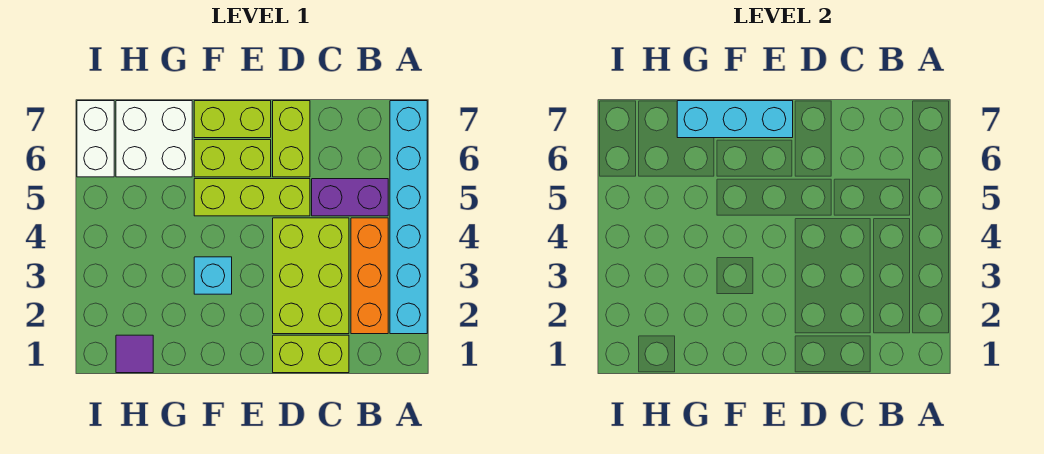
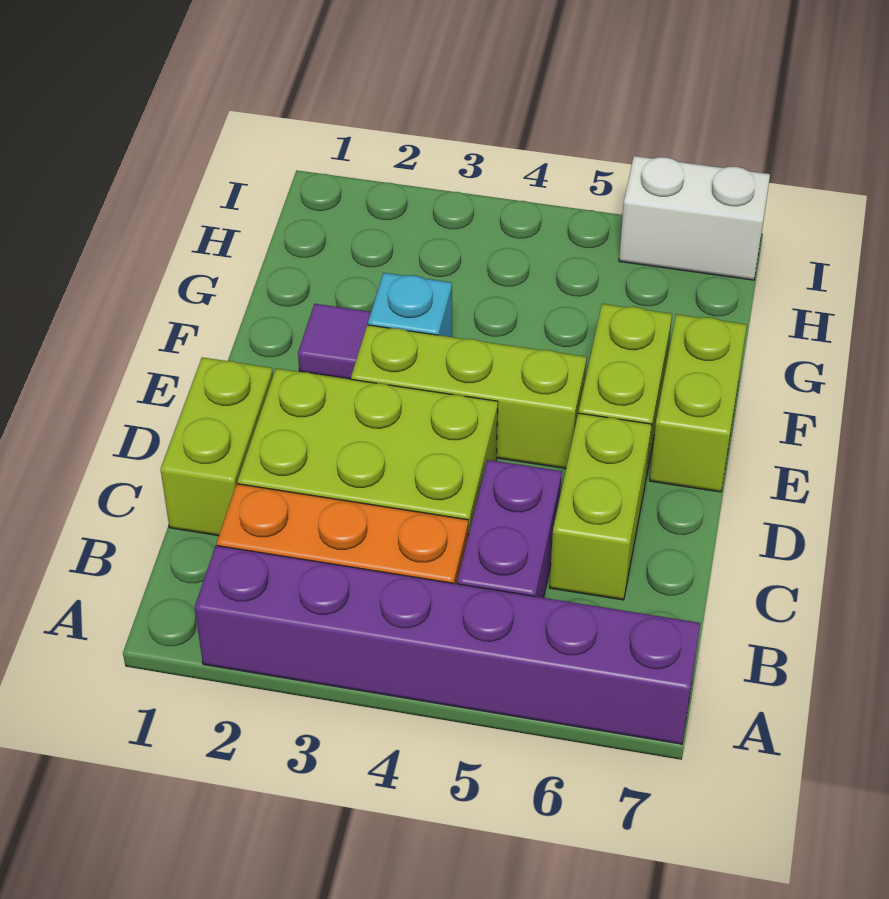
cyan 1x6 brick [390,101,427,334] -> purple 1x6 brick [195,546,700,744]
lime 1x3 brick [194,179,310,216] -> lime 1x3 brick turned to [351,325,586,468]
lime 1x2 brick [273,101,310,177] -> lime 1x2 brick turned to [550,413,652,600]
cyan 1x3 brick [677,101,793,138] -> none
white 2x2 brick [116,101,192,177] -> none
purple 1x1 tile [116,335,153,373] -> purple 1x1 tile moved to [298,304,371,379]

